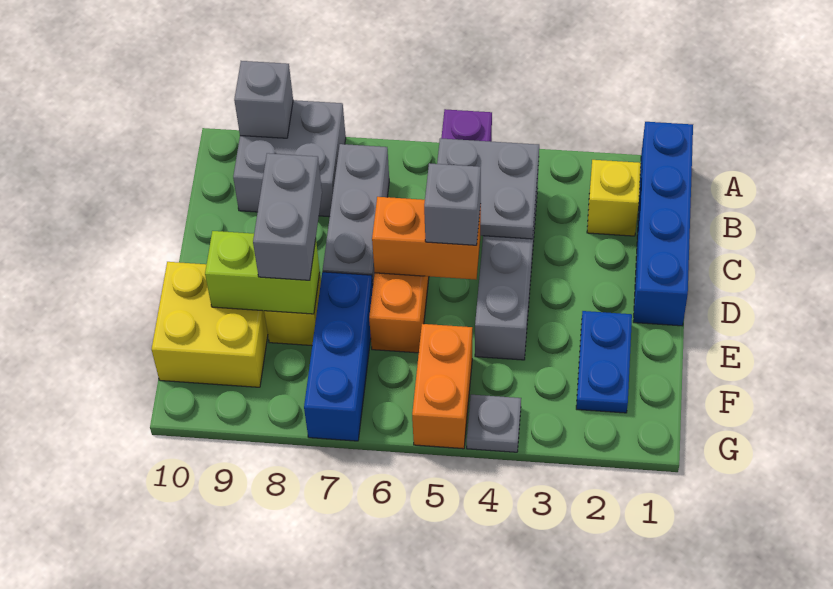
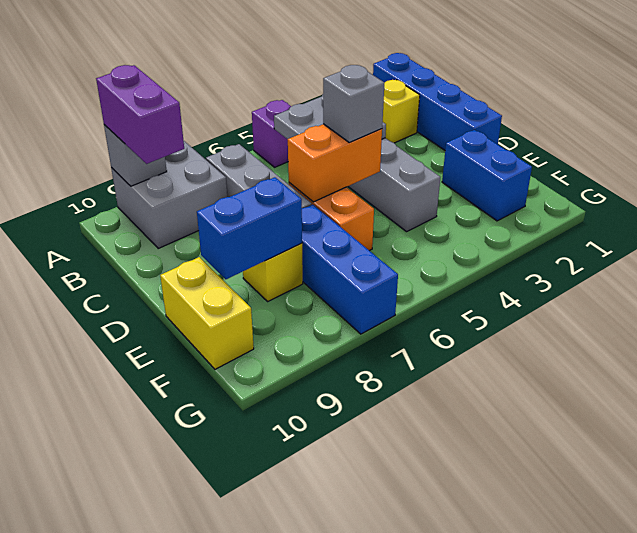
none -> purple 1x2 brick [96,65,184,164]
grey 1x2 brick [253,153,322,280] -> none
blue 1x2 plate [576,311,632,413] -> blue 1x2 brick [442,130,532,221]
lime 1x2 brick [205,231,320,314] -> blue 1x2 brick [197,177,302,279]
yellow 2x2 brick [152,262,268,387] -> yellow 1x2 brick [160,257,254,369]
orange 1x2 brick [412,324,472,449] -> none
grey 1x1 plate [467,395,521,452] -> none

